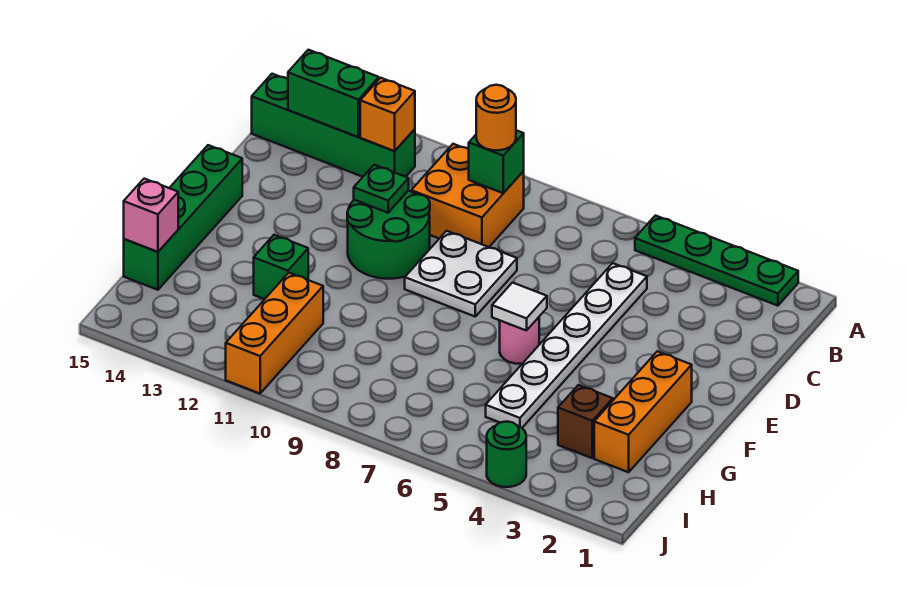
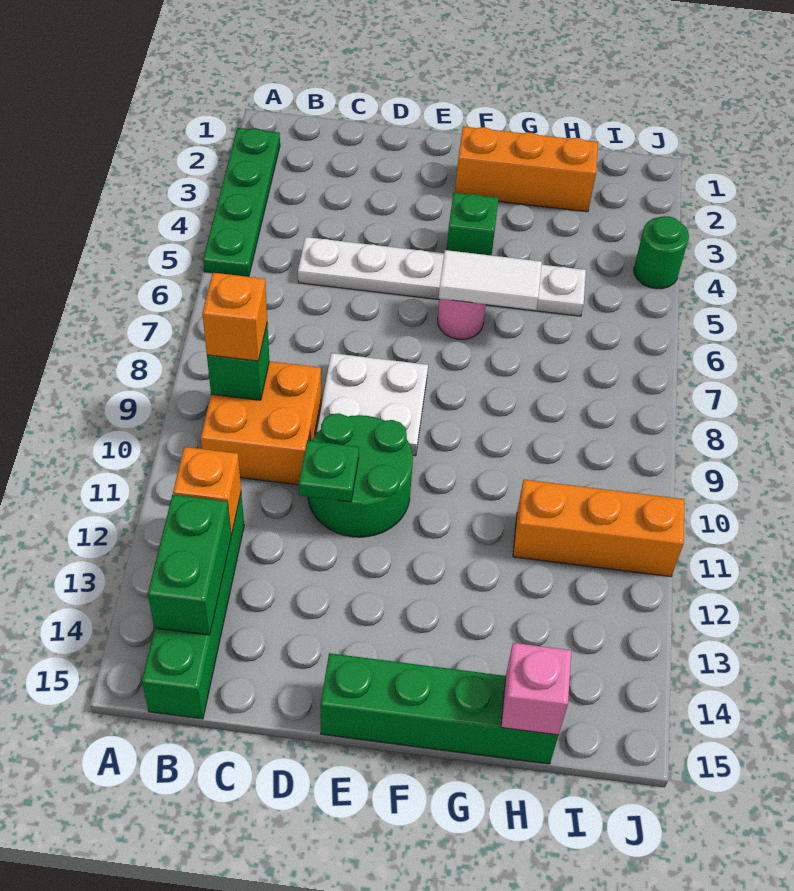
orange 1x1 round brick [476,85,516,150] -> orange 1x1 brick [202,273,267,361]
white 1x1 tile [492,283,547,331] -> white 1x2 tile [439,250,542,310]
green 1x1 brick [254,235,308,299] -> green 1x1 brick moved to [447,193,499,255]
brown 1x1 brick [558,385,613,458] -> none

